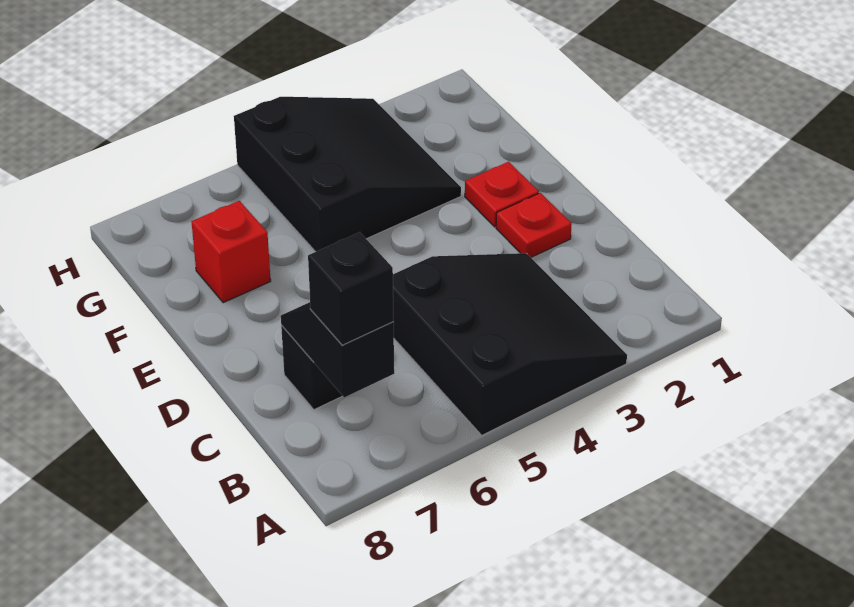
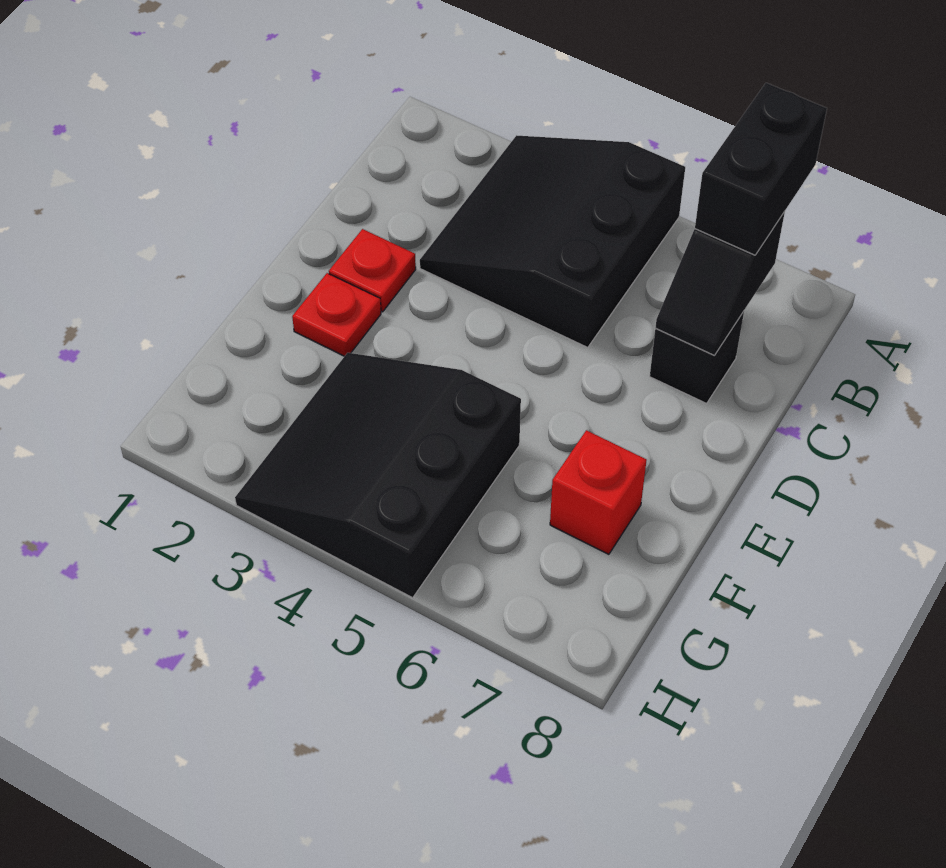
black 1x1 brick [308,232,394,345] -> black 1x2 brick [695,83,827,255]

